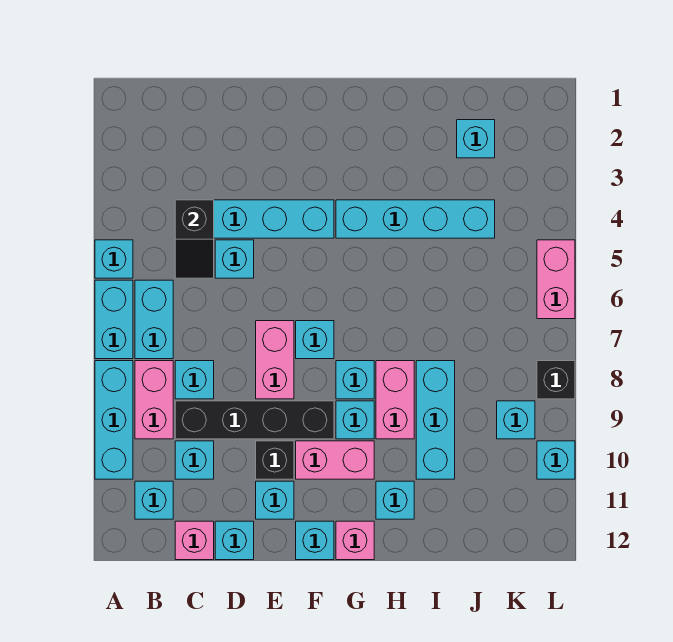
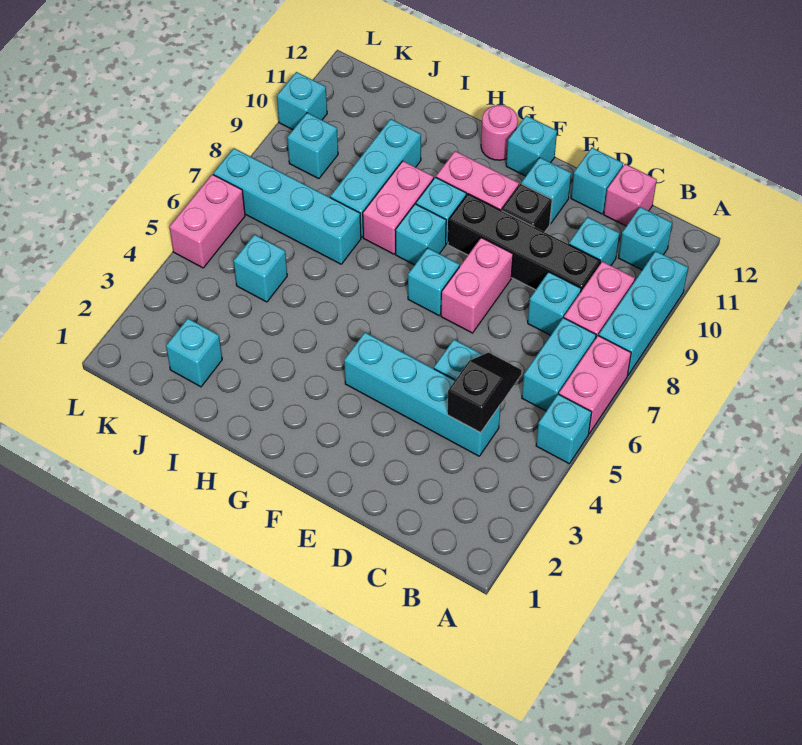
cyan 1x2 brick [95,280,133,359] -> pink 1x2 brick [559,336,631,433]
cyan 1x4 brick [336,200,495,238] -> cyan 1x4 brick moved to [213,148,361,264]
pink 1x1 brick [336,521,374,560] -> pink 1x1 round brick [481,105,518,160]
cyan 1x1 brick [376,481,414,519] -> cyan 1x1 brick moved to [234,235,287,302]
black 1x1 brick [537,361,575,399] -> none

